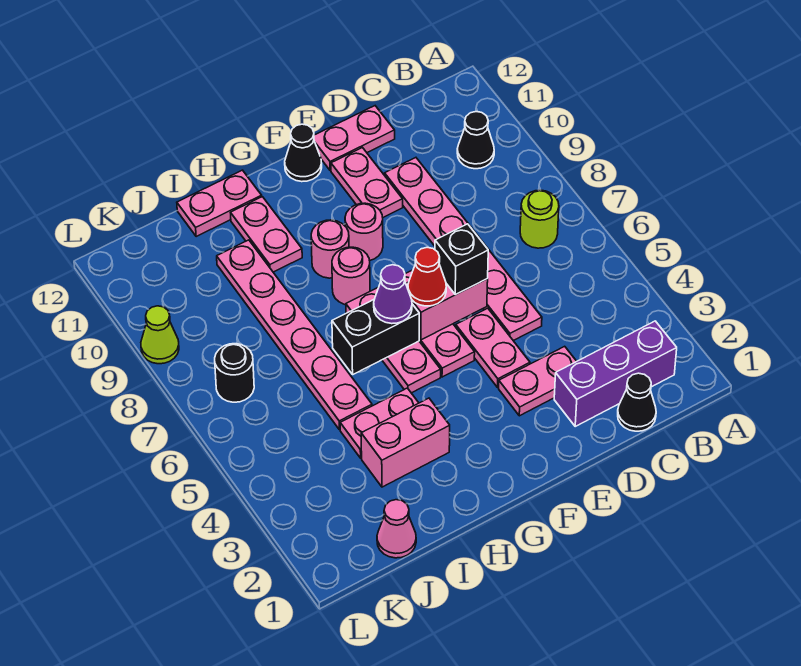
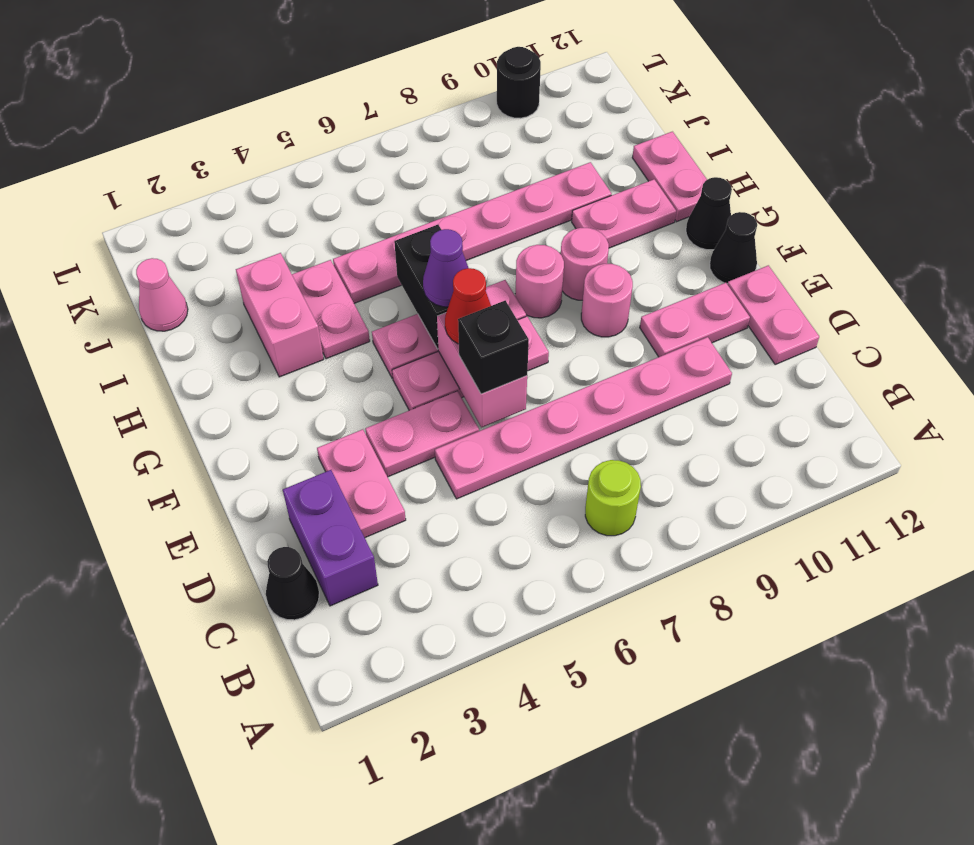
purple 1x3 brick [554,321,677,426] -> purple 1x2 brick [283,470,378,606]
black 1x1 cone [457,112,494,169] -> black 1x1 cone moved to [686,177,732,250]
black 1x1 round brick [215,344,254,402] -> black 1x1 round brick moved to [497,47,541,118]
lime 1x1 cone [141,306,179,364] -> none

